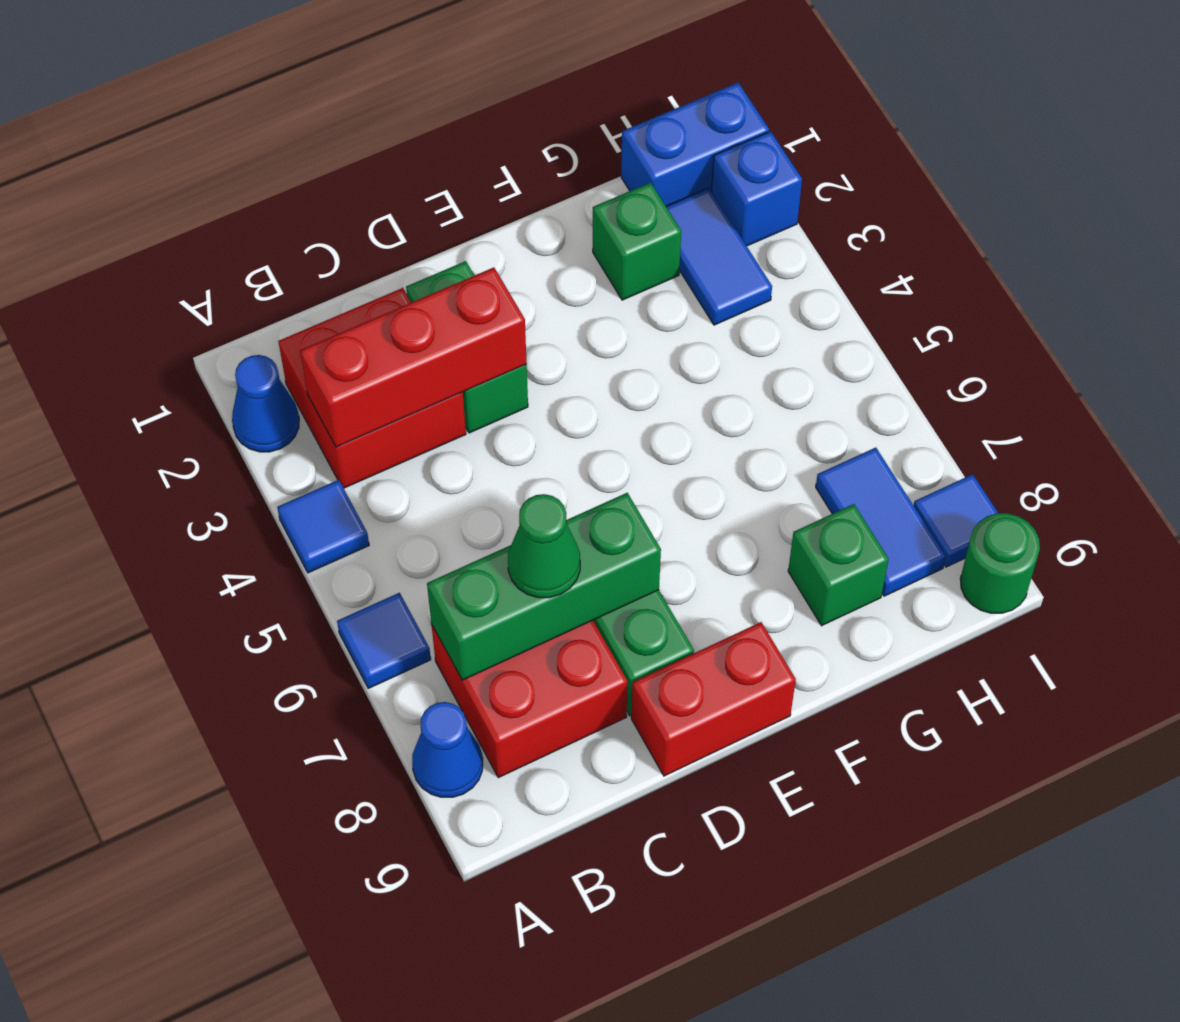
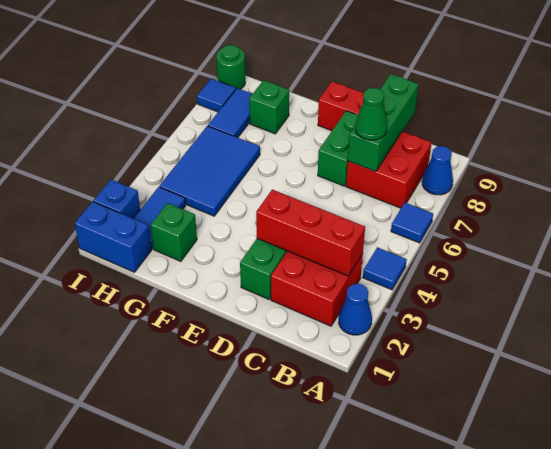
green 1x3 brick [427,493,661,680] -> green 1x3 brick turned to [348,74,418,172]
none -> blue 2x3 tile [159,126,260,216]

